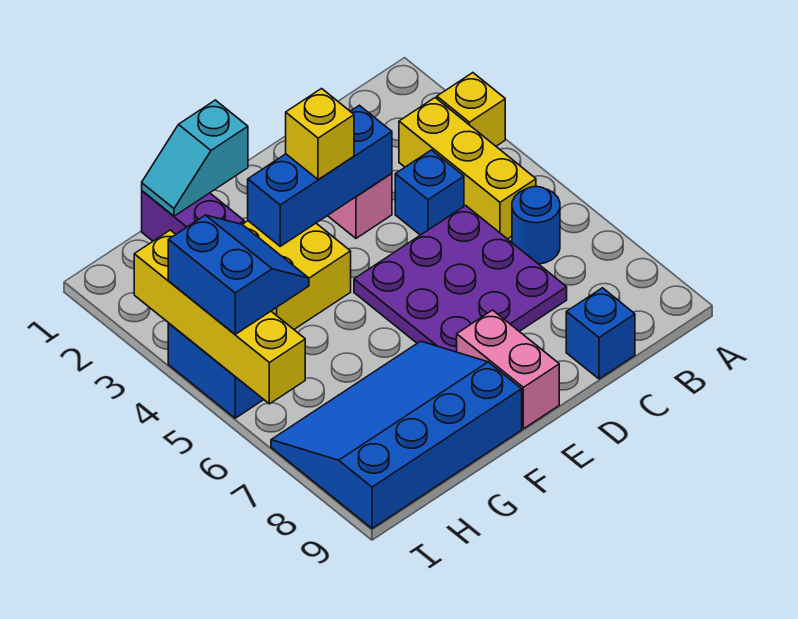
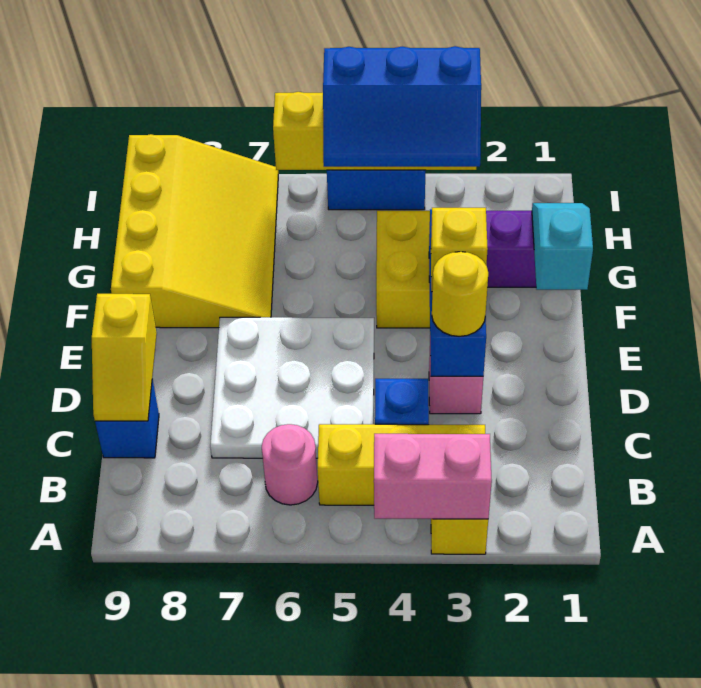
blue 1x1 round brick [512,187,560,264] -> pink 1x1 round brick [262,424,318,505]
purple 3x3 plate [354,206,567,352] -> white 3x3 plate [210,317,374,458]
none -> yellow 1x2 slope [92,294,157,421]
none -> yellow 1x1 round brick [432,252,488,336]
pink 1x2 brick [457,310,559,429] -> pink 1x2 brick moved to [374,434,492,519]
blue 3x4 slope [271,341,522,528] -> yellow 3x4 slope [111,134,278,328]
blue 2x2 slope [168,215,309,334] -> blue 2x3 slope [323,46,481,167]

